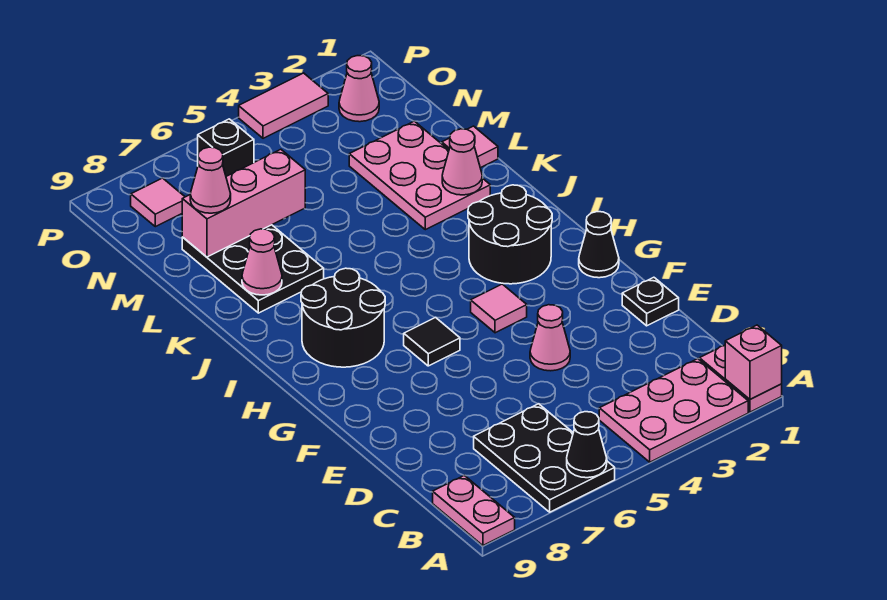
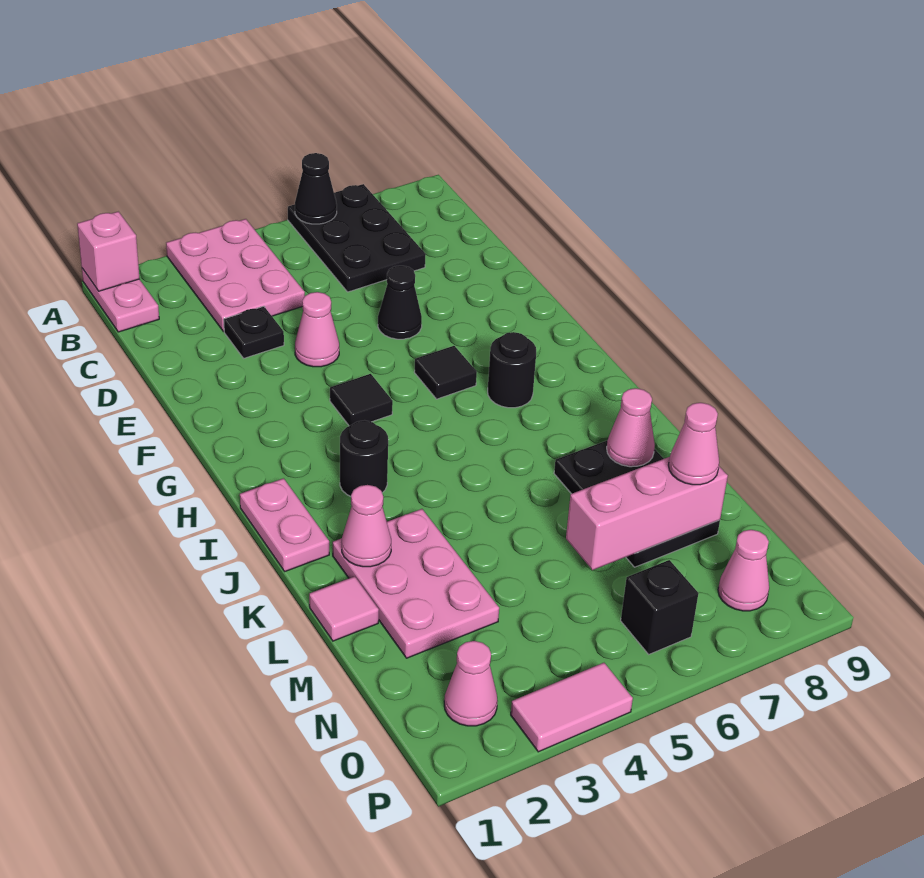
pink 2x3 plate [599,359,748,462] -> pink 2x3 plate turned to [166,219,305,332]
pink 1x2 plate [433,475,515,546] -> pink 1x2 plate moved to [240,478,329,571]
black 1x1 plate [622,277,679,326] -> black 1x1 plate moved to [224,306,284,358]
black 1x1 cone [579,212,619,278] -> black 1x1 cone moved to [378,266,422,339]
pink 1x1 tile [471,284,527,333] -> black 1x1 tile [330,374,393,426]
black 2x2 round brick [468,185,552,284] -> black 1x1 round brick [340,420,388,496]
black 2x2 round brick [301,268,385,367] -> black 1x1 round brick [488,332,536,408]
pink 1x1 tile [131,178,185,227] -> pink 1x1 cone [718,530,769,611]

